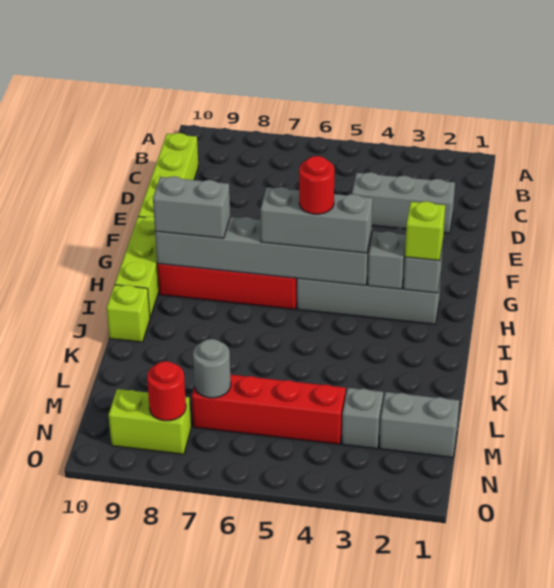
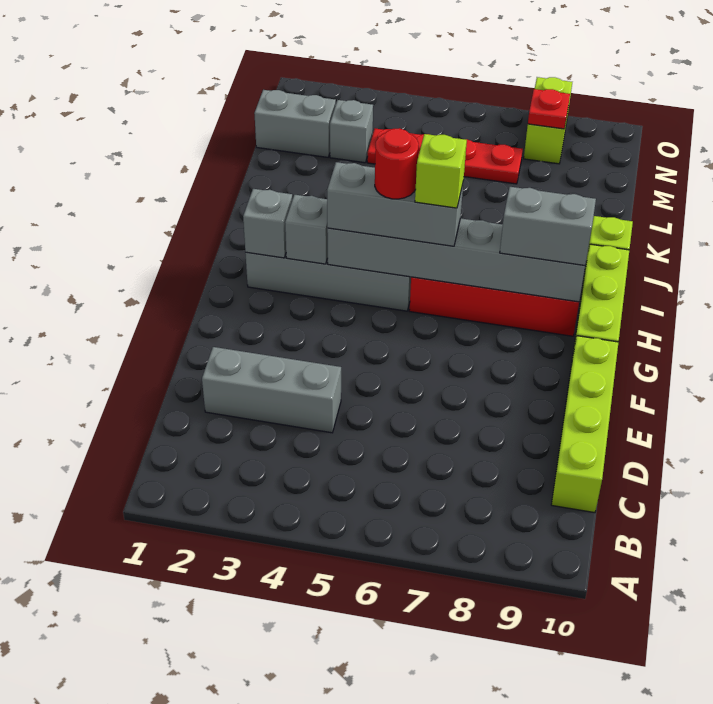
lime 1x1 brick [405,201,445,261] -> lime 1x1 brick moved to [415,134,467,208]
red 1x4 brick [192,375,346,444] -> red 1x4 plate [367,128,523,184]
grey 1x1 round brick [193,339,231,398] -> none
lime 1x2 brick [109,389,191,454] -> lime 1x2 brick turned to [524,77,572,164]
red 1x1 round brick [147,361,186,421] -> red 1x1 plate [528,89,570,129]

